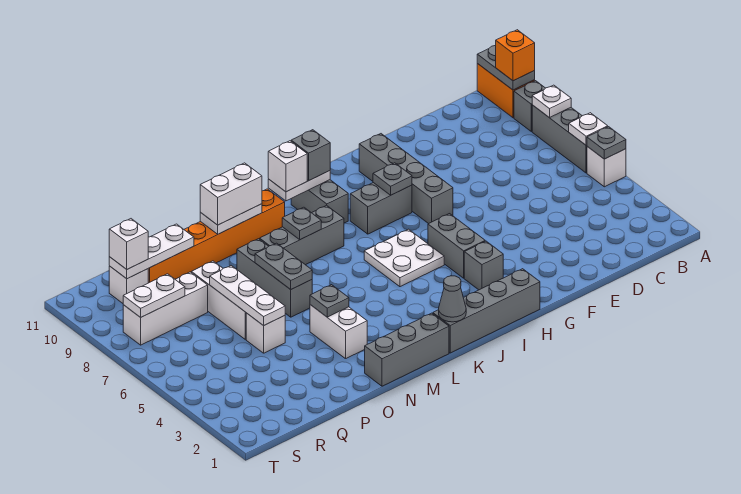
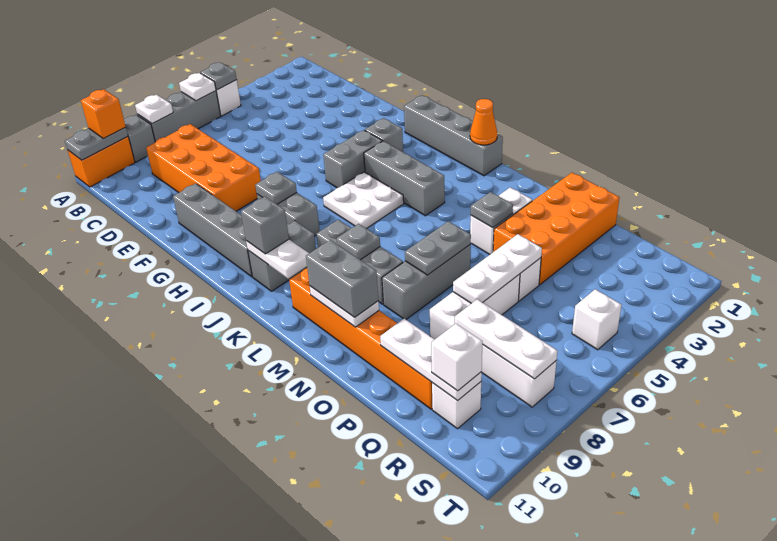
none -> orange 2x4 brick [146,124,261,211]
grey 1x4 brick [359,134,453,224] -> grey 1x4 brick turned to [173,183,252,277]
grey 1x1 cone [439,276,466,322] -> orange 1x1 cone [470,99,497,145]
white 1x1 brick [268,141,307,192] -> white 1x1 brick moved to [572,289,621,350]
grey 1x3 brick [365,313,449,386] -> grey 1x3 brick moved to [364,141,445,216]
white 1x2 brick [200,163,262,225] -> grey 1x2 brick [306,240,378,317]
none -> orange 2x4 brick [493,173,619,285]
white 1x2 plate [123,274,185,317] -> white 1x3 plate [455,299,558,379]

